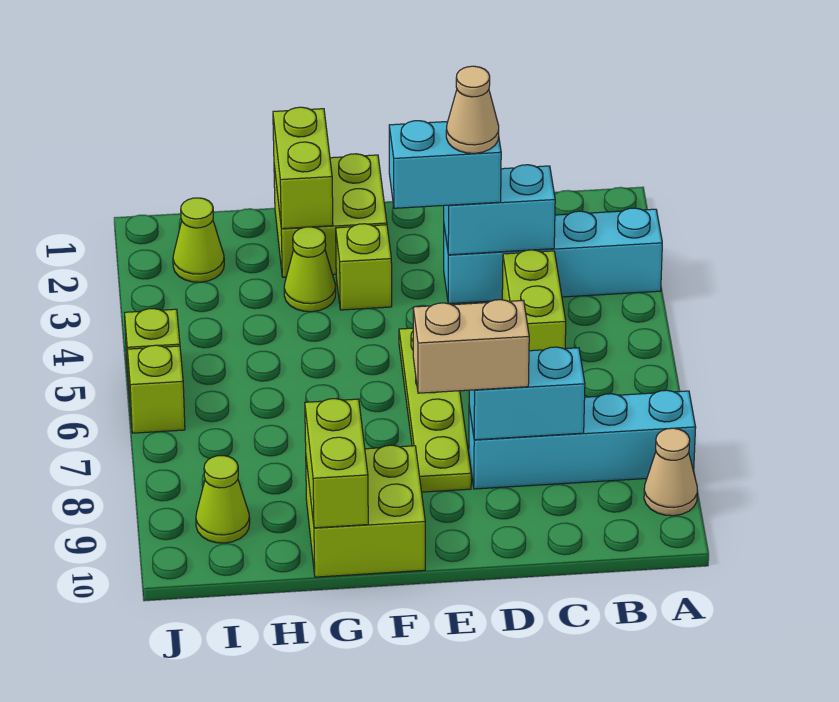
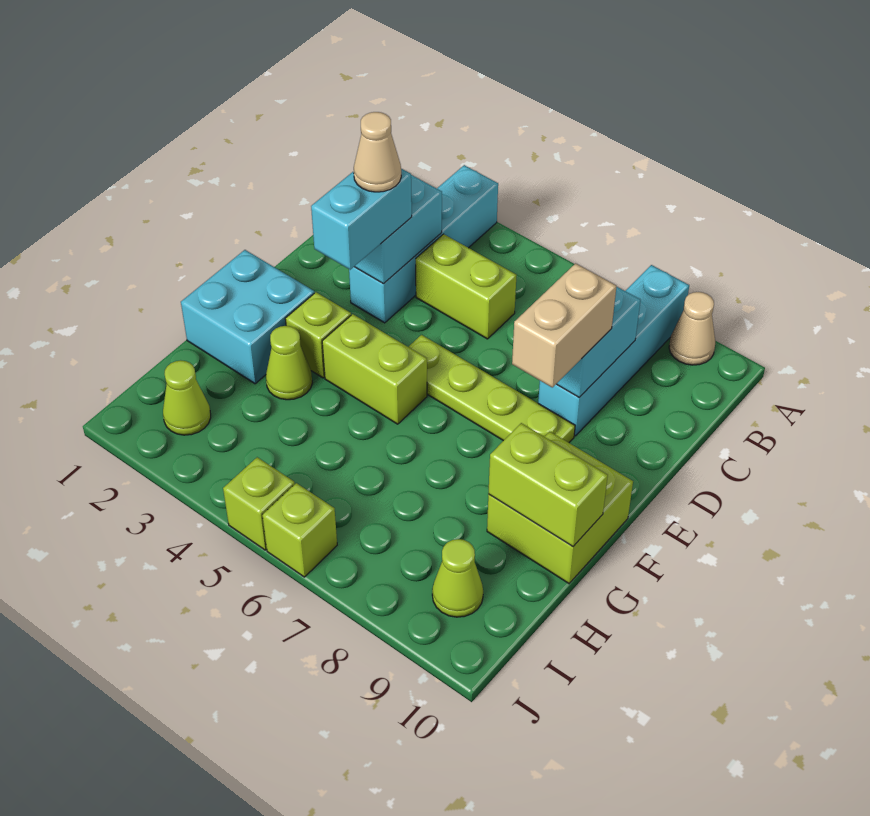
lime 2x2 brick [274,154,387,277] -> cyan 2x2 brick [181,250,314,384]
lime 1x2 brick [273,107,333,229] -> lime 1x2 brick moved to [322,314,427,424]

